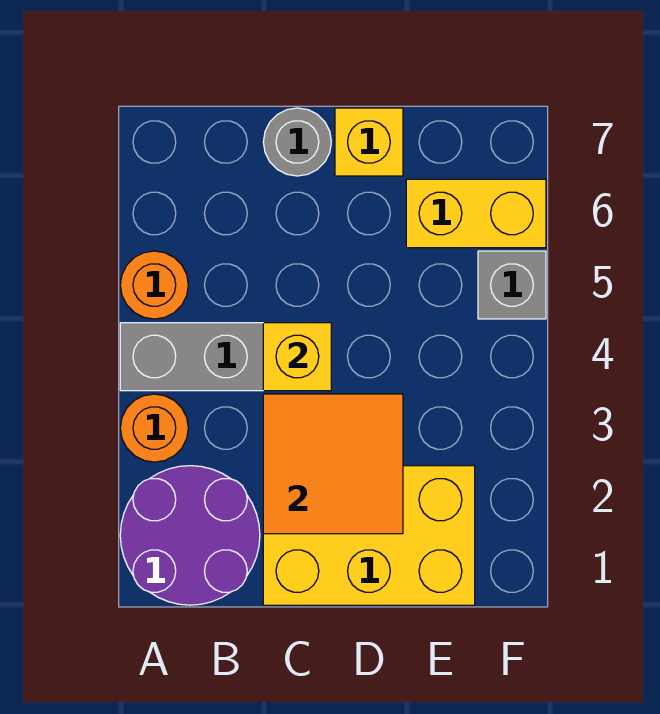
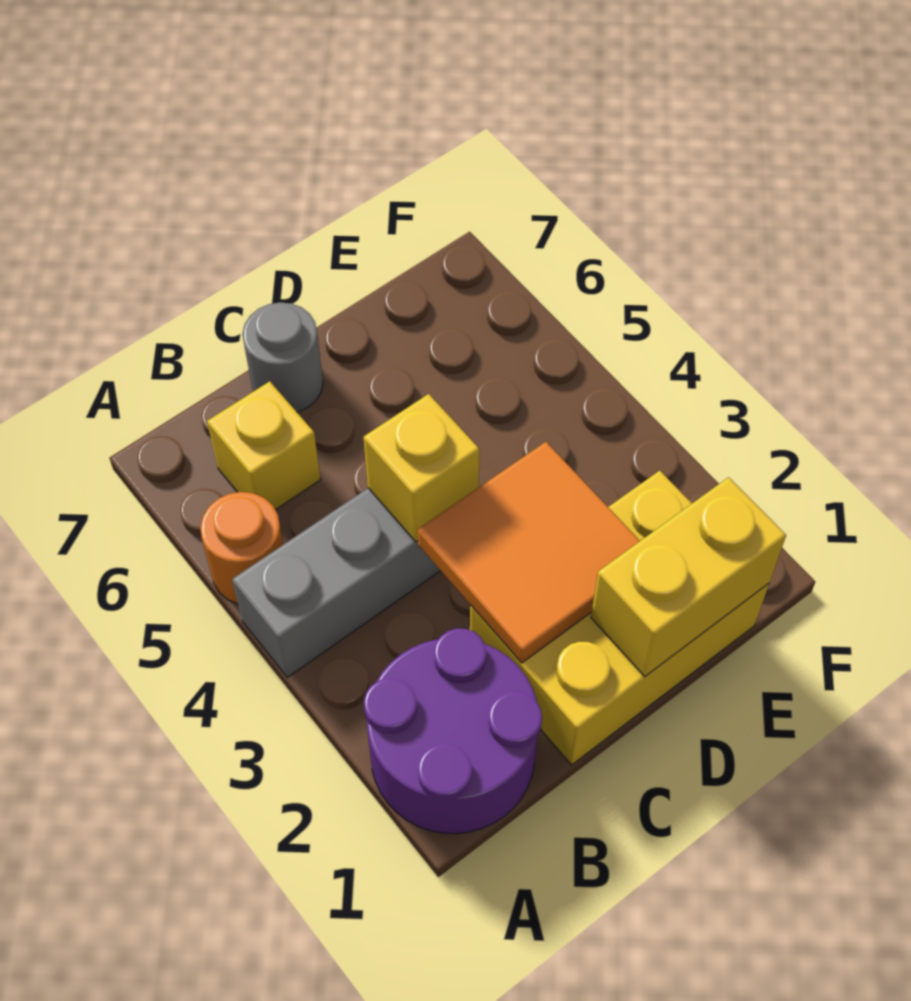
orange 1x1 round brick [120,394,188,462] -> none
yellow 1x1 brick [335,108,403,176] -> yellow 1x1 brick moved to [207,381,321,510]
yellow 1x2 brick [406,179,546,248] -> yellow 1x2 brick moved to [591,477,786,676]
grey 1x1 brick [478,251,546,319] -> none

